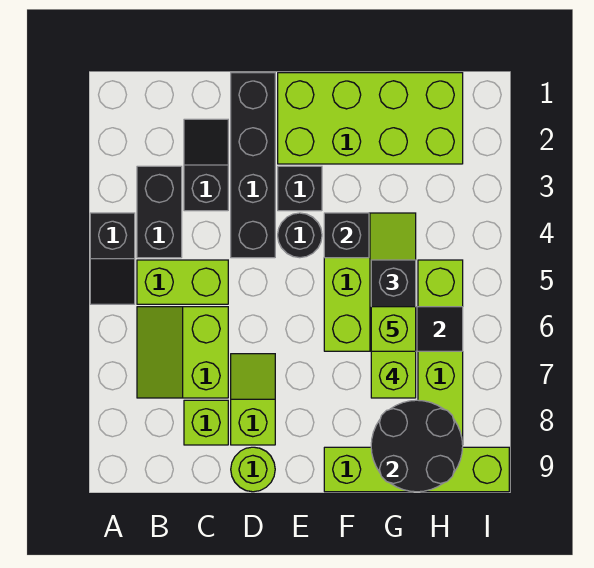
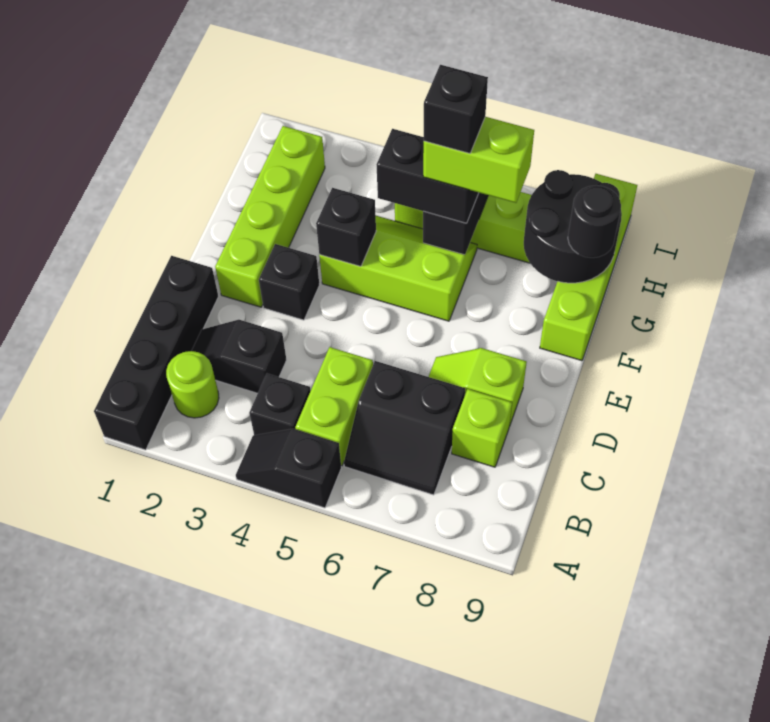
black 1x2 slope [90,213,135,304] -> black 1x2 slope turned to [236,429,341,508]
black 1x2 brick [137,166,182,258] -> black 1x1 brick [249,374,311,435]
lime 2x2 slope [137,307,228,398] -> black 2x2 slope [344,361,465,495]
black 1x4 brick [231,73,275,258] -> black 1x4 brick turned to [94,256,218,450]
lime 1x1 round brick [231,447,275,492] -> lime 1x1 round brick moved to [166,351,219,418]
lime 2x4 brick [278,73,463,164] -> lime 1x4 brick [215,126,325,307]
black 1x1 round brick [278,213,322,258] -> black 1x1 round brick moved to [568,186,621,258]
lime 1x1 brick [371,307,416,351] -> black 1x1 brick [424,65,488,154]

